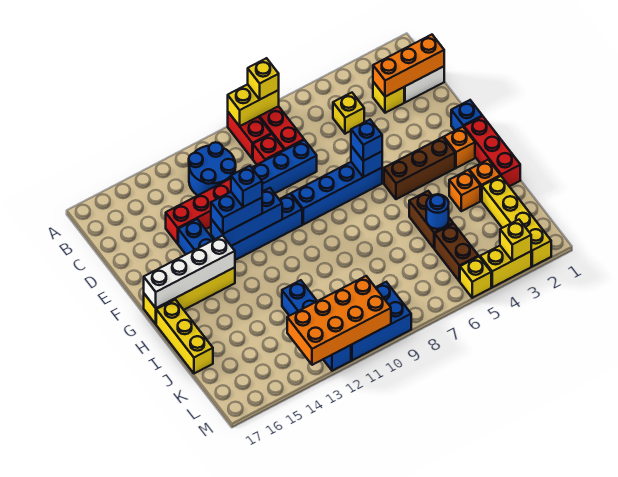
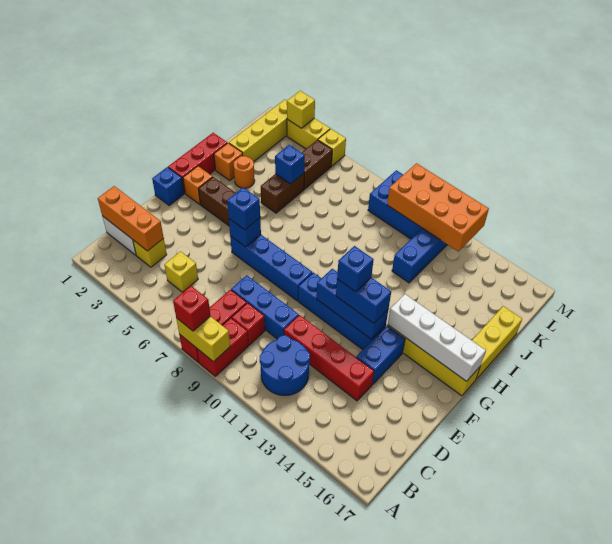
yellow 1x1 brick [248,58,279,99] -> red 1x1 brick [173,286,210,331]
orange 1x1 brick [449,170,480,211] -> orange 1x1 round brick [234,156,255,188]
blue 1x1 round brick [426,194,449,229] -> blue 1x1 brick [275,145,305,184]

